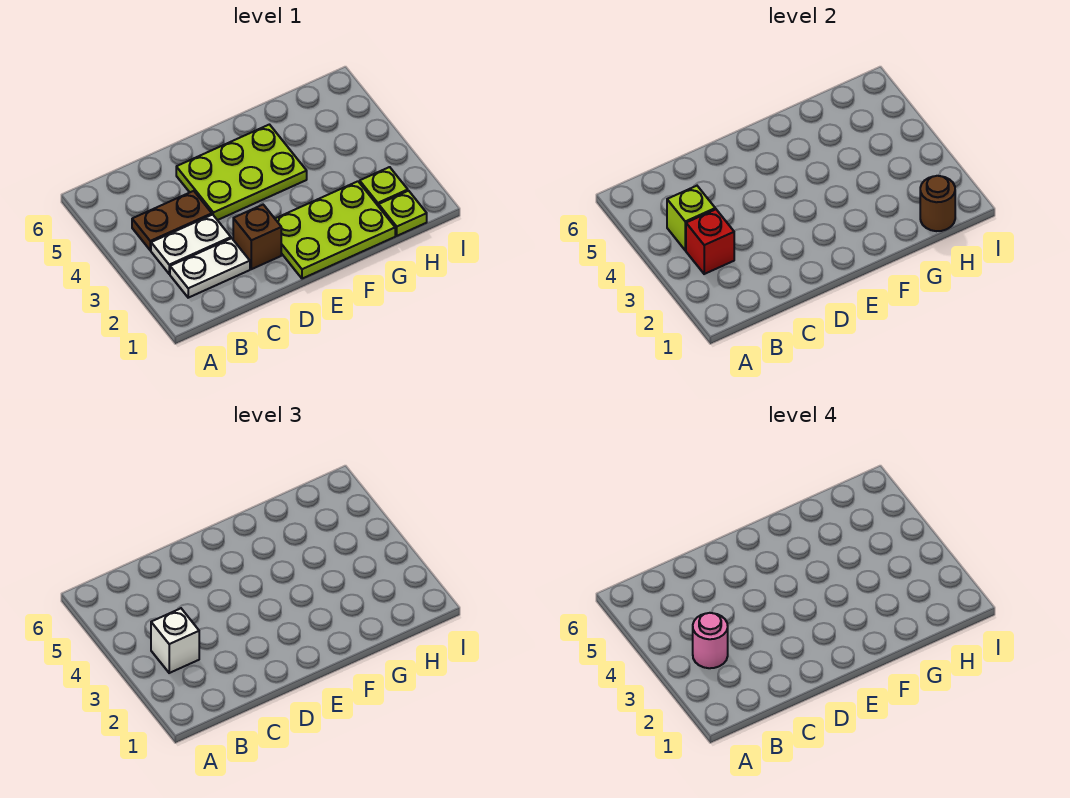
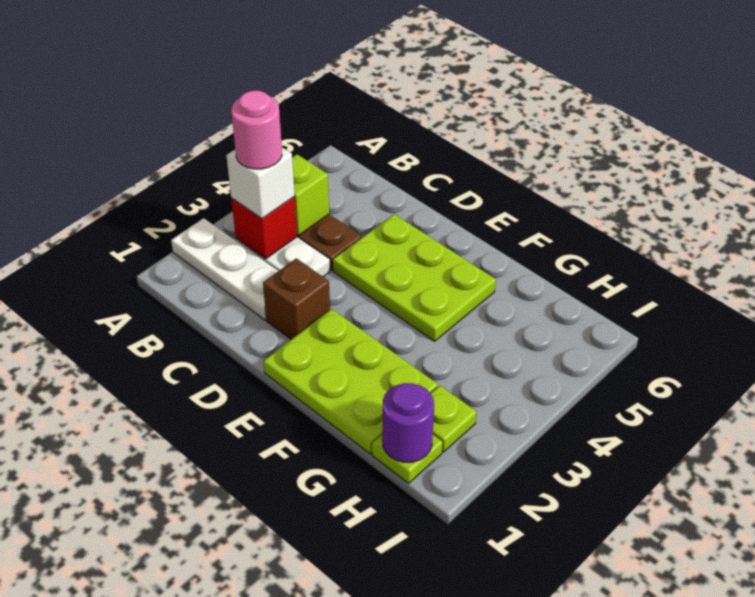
white 1x2 plate [170,238,250,298] -> white 1x3 plate [171,218,278,320]
brown 1x1 round brick [920,176,955,231] -> purple 1x1 round brick [382,383,434,462]

